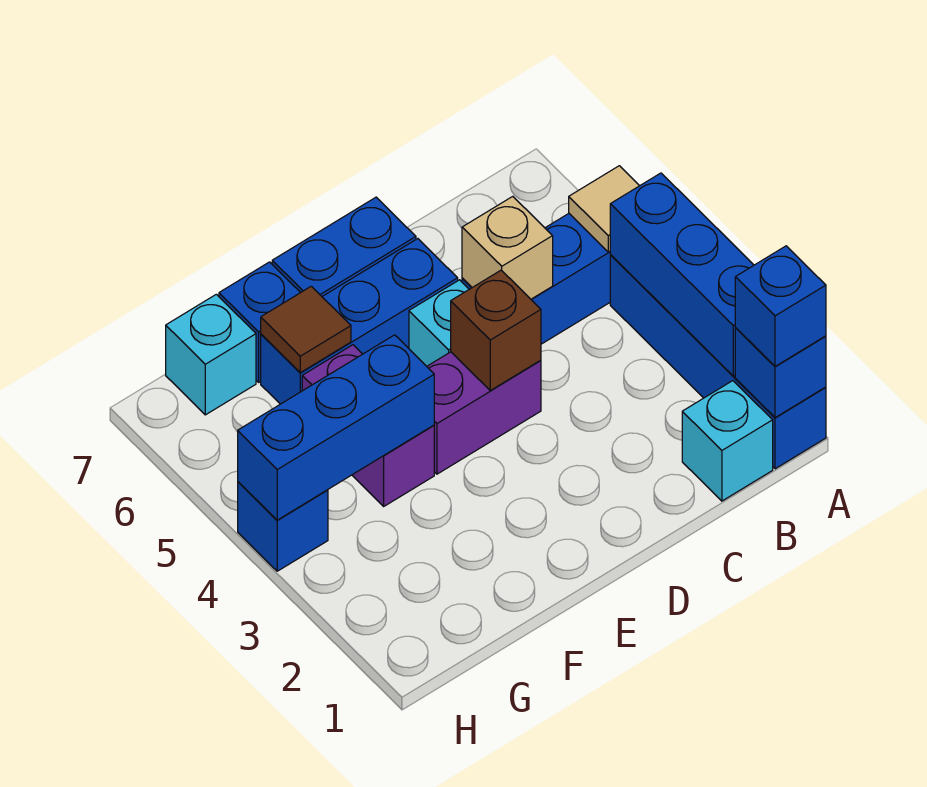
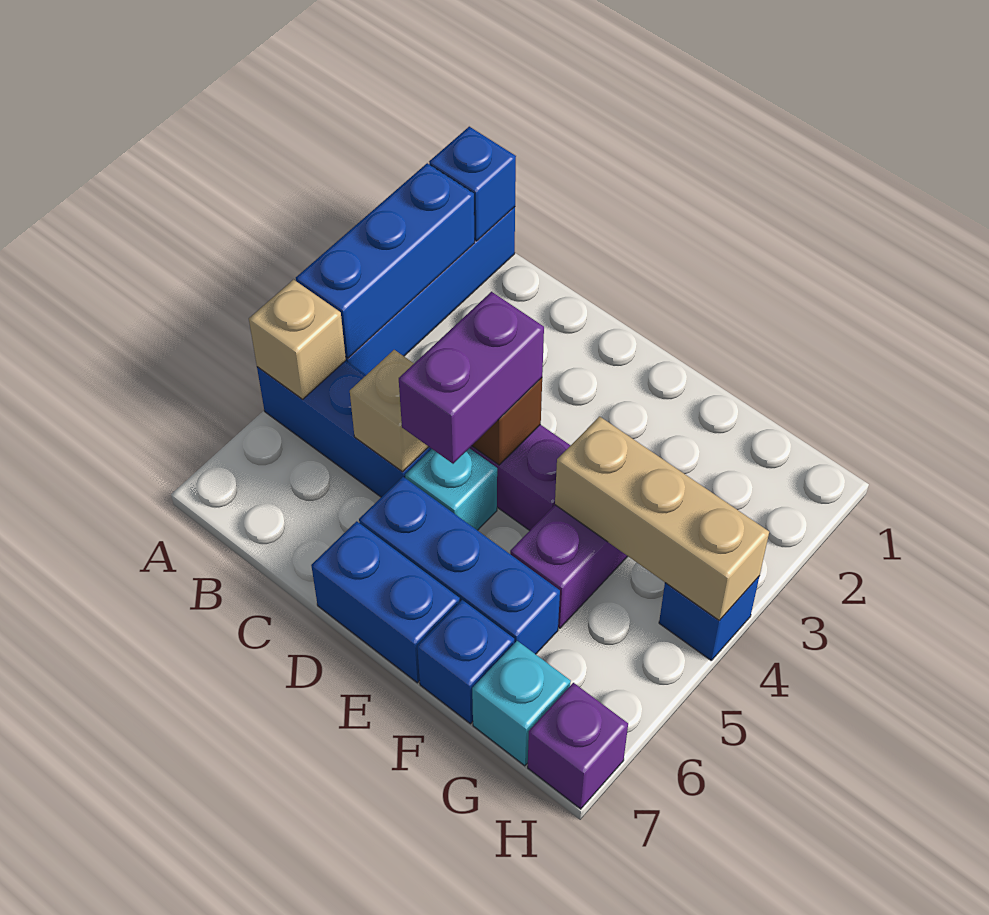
blue 1x1 brick [735,246,826,366] -> none
tan 1x1 tile [569,166,639,252] -> tan 1x1 brick [249,280,346,399]
cyan 1x1 brick [682,381,773,501] -> none
none -> purple 1x2 brick [399,292,544,464]
blue 1x3 brick [238,335,434,520] -> tan 1x3 brick [555,416,769,621]
brown 1x1 tile [261,286,351,373] -> none
none -> purple 1x1 brick [528,683,628,809]

